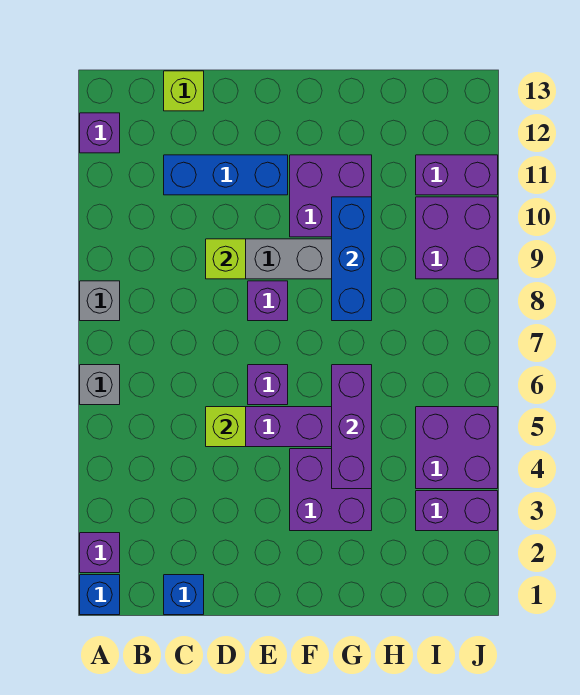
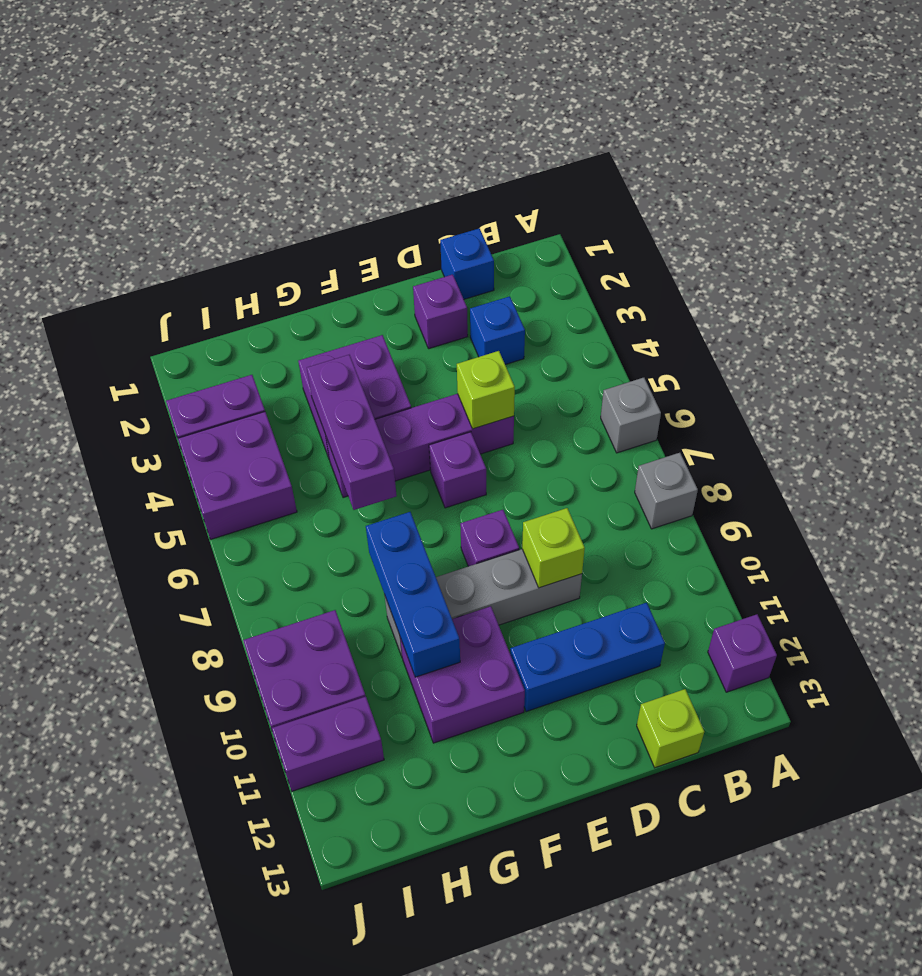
blue 1x1 brick [80,575,120,615] -> blue 1x1 brick moved to [470,296,525,365]
purple 1x1 brick [80,533,120,573] -> purple 1x1 brick moved to [413,275,468,349]

